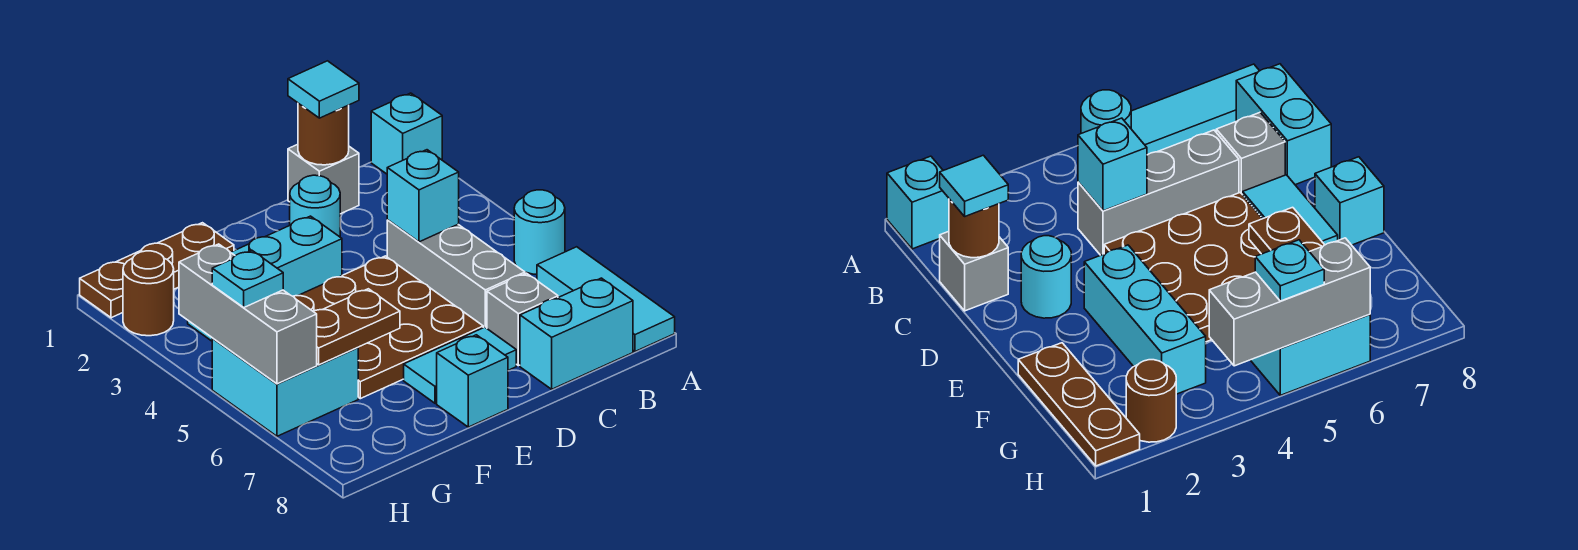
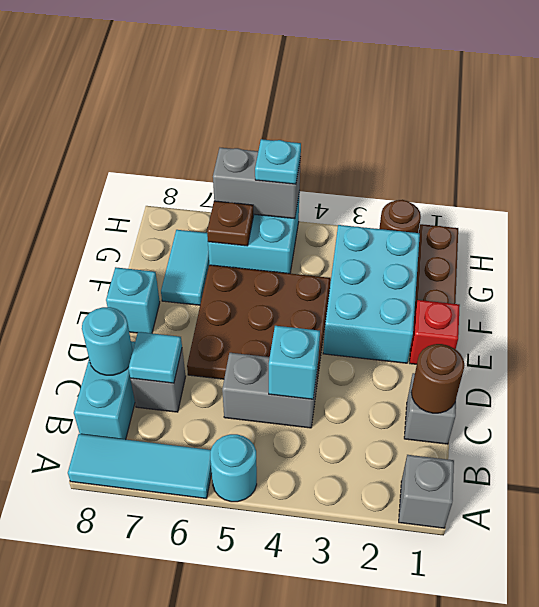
cyan 1x1 brick [371,93,442,174] -> grey 1x1 brick [399,455,454,528]
cyan 1x1 tile [288,61,359,118] -> cyan 1x1 tile moved to [129,332,182,383]
grey 1x3 brick [387,220,525,328] -> grey 1x2 brick [222,353,318,428]
cyan 1x1 round brick [290,175,340,237] -> cyan 1x1 round brick moved to [82,307,133,375]
cyan 1x2 tile [404,327,516,403] -> cyan 1x2 tile moved to [161,230,209,305]
none -> red 1x1 brick [410,300,460,364]
cyan 1x3 brick [188,216,342,341] -> cyan 2x3 brick [323,225,420,363]
brown 1x2 plate [313,289,400,365] -> brown 1x1 plate [207,201,253,246]
grey 1x3 brick [179,244,317,384] -> grey 1x2 brick [213,148,301,219]

